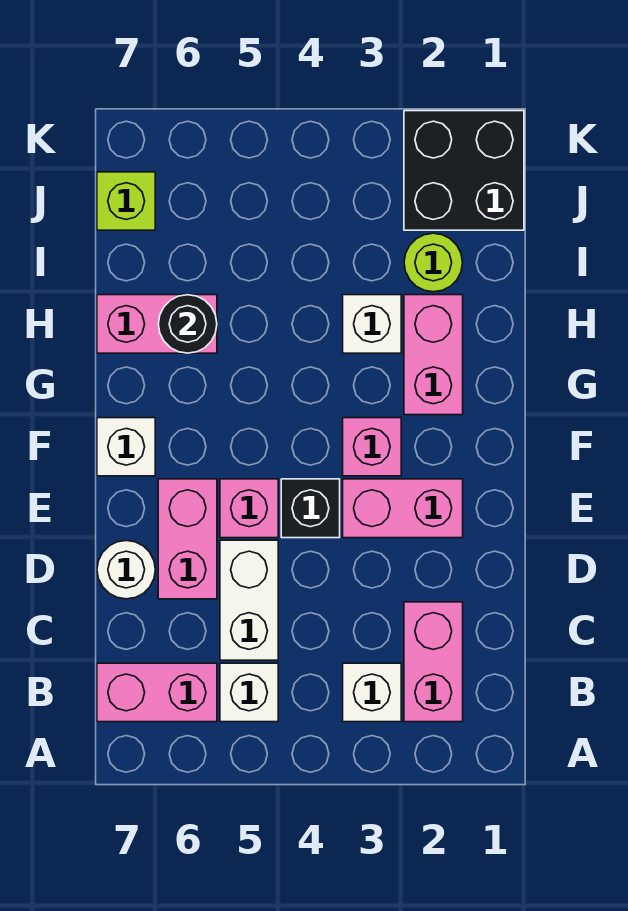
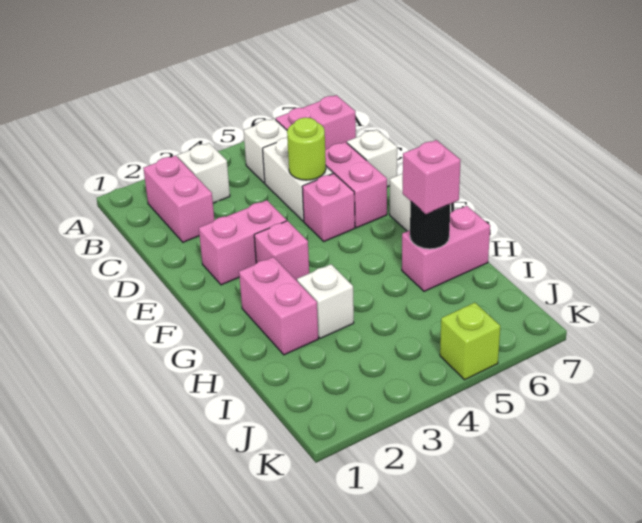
white 1x1 round brick [97,541,155,599] -> white 1x1 brick [347,130,397,187]
black 1x1 brick [281,479,340,538] -> none
none -> pink 1x1 brick [403,140,460,214]
lime 1x1 round brick [404,233,463,292] -> lime 1x1 round brick moved to [287,118,326,180]
black 2x2 brick [404,111,524,230] -> none
lime 1x1 brick [97,172,155,230] -> lime 1x1 brick moved to [440,303,500,380]

